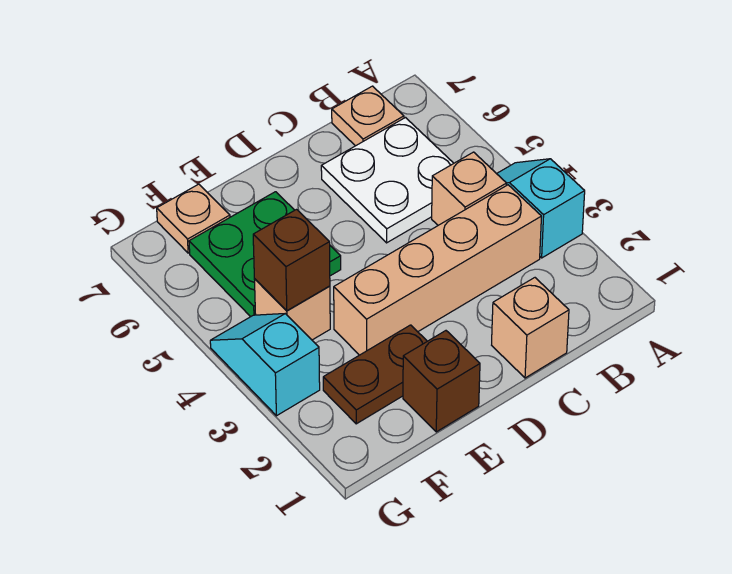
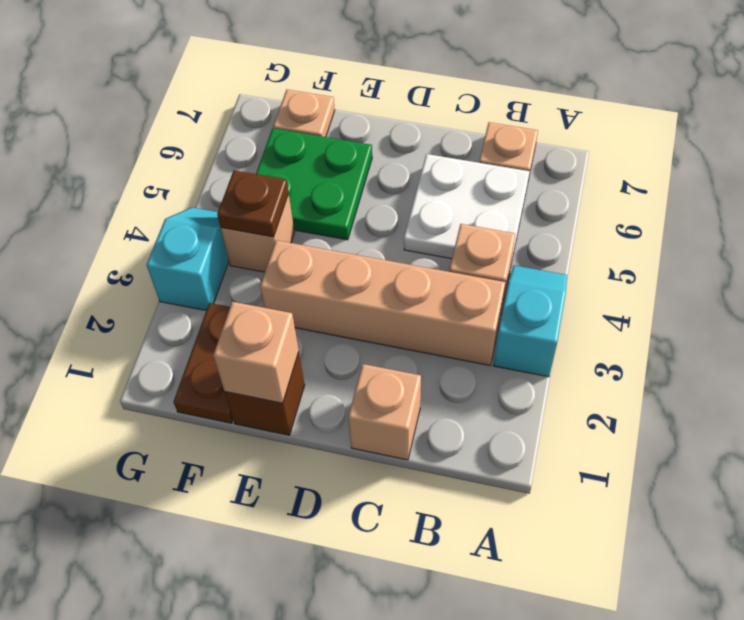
none -> tan 1x1 brick [213,302,299,403]
brown 1x2 plate [323,325,427,424] -> brown 1x2 plate turned to [174,303,233,423]
brown 1x1 brick [253,209,330,311] -> brown 1x1 plate [217,170,289,237]

